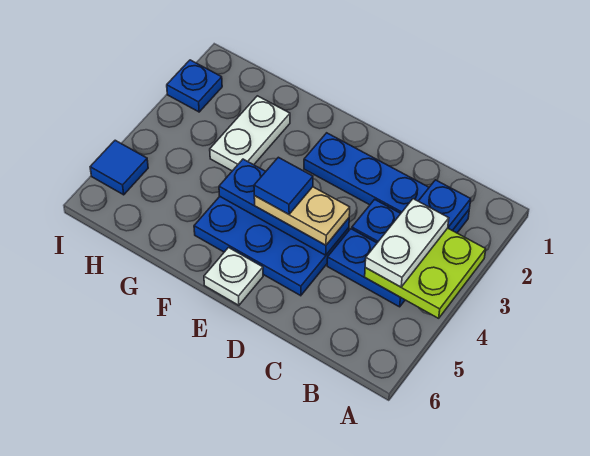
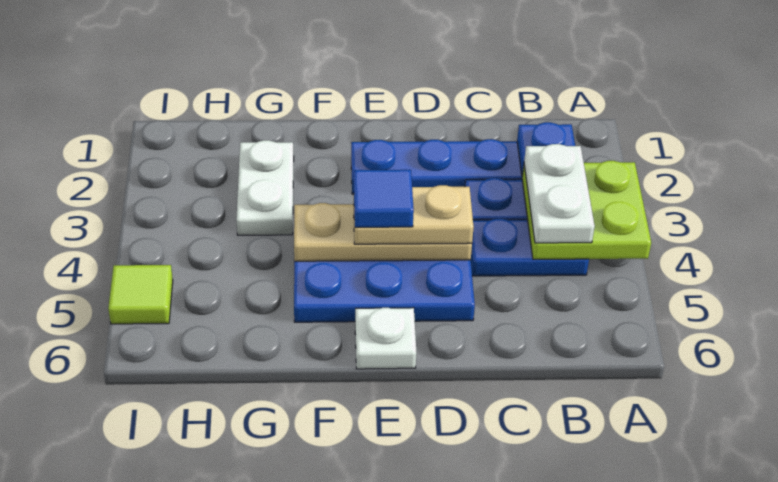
blue 1x3 plate [219,159,349,255] -> tan 1x3 plate [294,203,472,261]
blue 1x1 plate [167,60,222,112] -> none
blue 1x1 tile [90,140,148,195] -> lime 1x1 tile [108,265,173,324]

